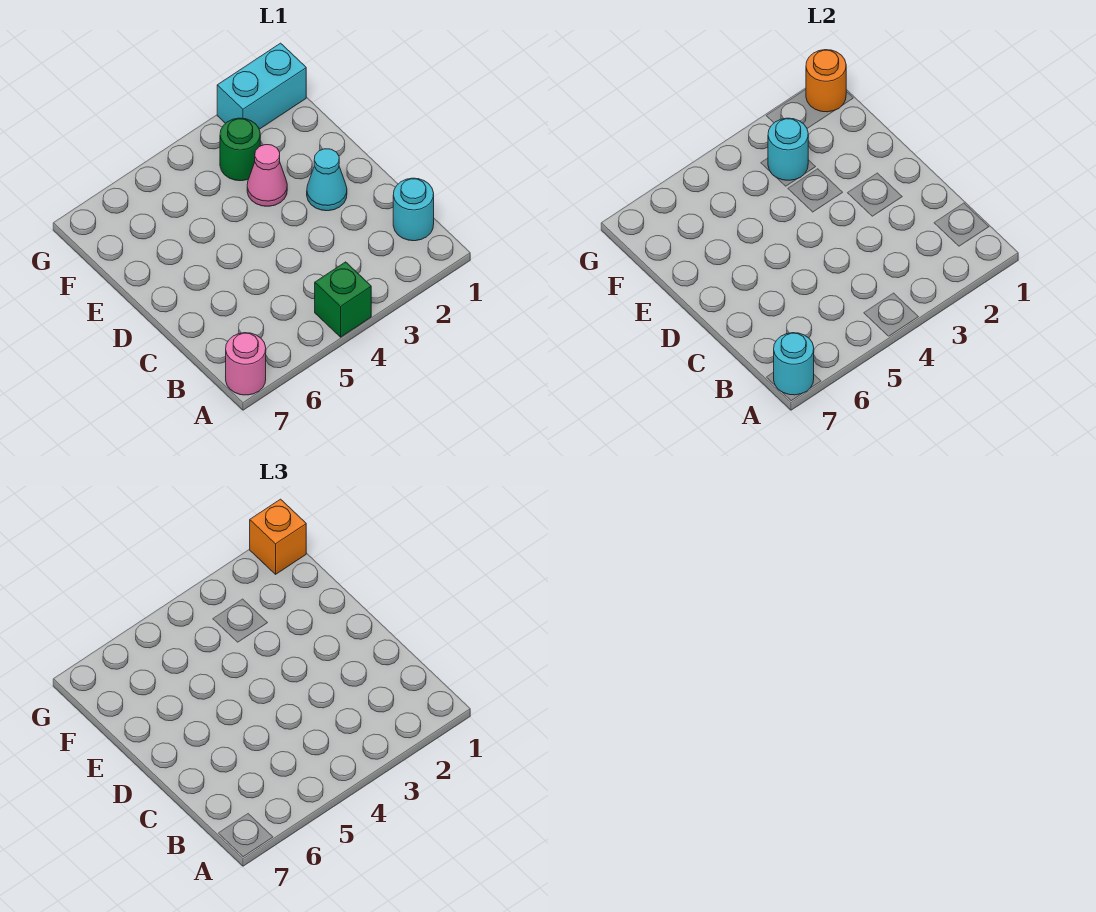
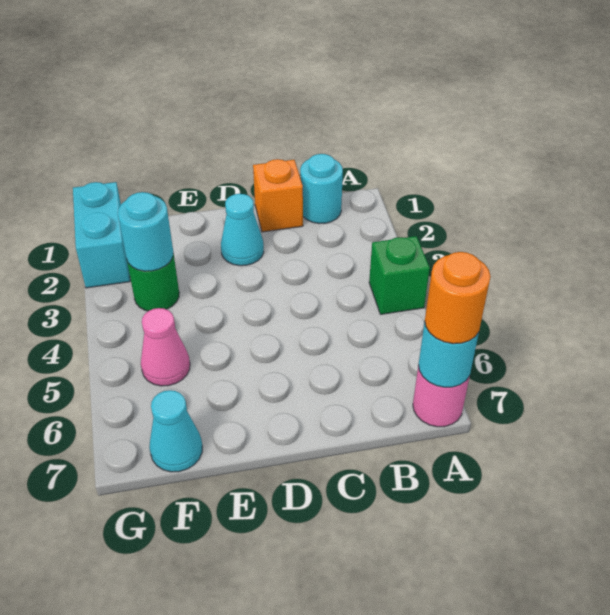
pink 1x1 cone [247,145,287,206] -> pink 1x1 cone moved to [141,308,190,386]
none -> cyan 1x1 cone [149,390,202,472]
orange 1x1 round brick [806,50,846,112] -> orange 1x1 round brick moved to [425,252,491,344]
orange 1x1 brick [250,499,306,574] -> orange 1x1 brick moved to [253,159,303,232]

